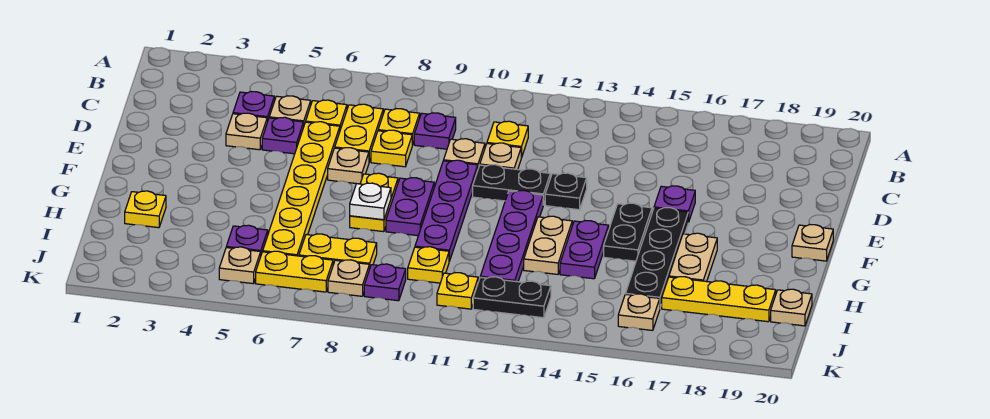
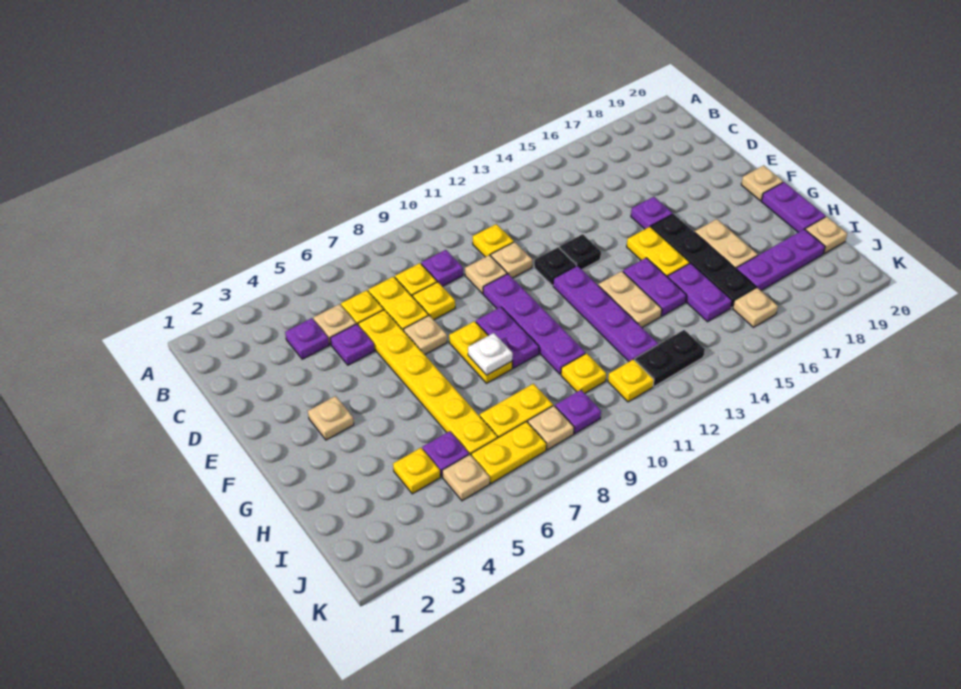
tan 1x1 plate [226,113,267,150] -> tan 1x1 plate moved to [308,396,354,440]
black 1x2 plate [473,165,550,205] -> black 1x1 plate [534,247,576,286]
black 1x2 plate [604,203,652,261] -> yellow 1x2 plate [627,227,690,277]
none -> purple 1x2 plate [762,182,825,232]
yellow 1x1 plate [125,191,166,228] -> yellow 1x1 plate moved to [393,448,440,494]
none -> purple 1x2 plate [668,263,732,322]
yellow 1x3 plate [662,277,776,322] -> purple 1x3 plate [736,229,825,290]

